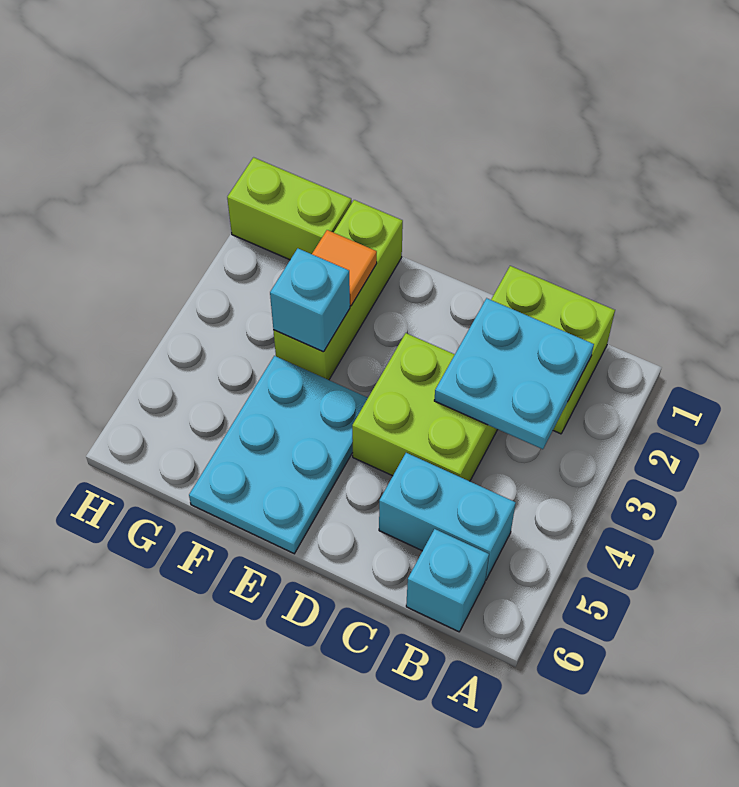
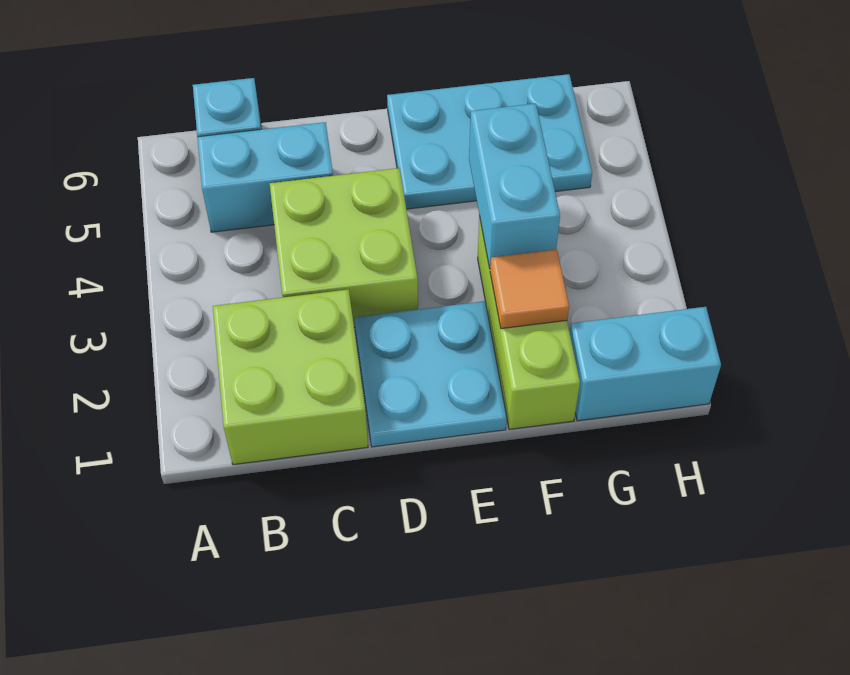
cyan 2x2 plate [434,298,594,449] -> cyan 2x2 plate moved to [354,301,507,447]
cyan 2x3 plate [189,356,368,554] -> cyan 2x3 plate turned to [387,74,592,209]
cyan 1x1 brick [270,249,350,352] -> cyan 1x2 brick [469,104,560,269]
lime 1x2 brick [227,157,352,260] -> cyan 1x2 brick [570,307,721,421]

